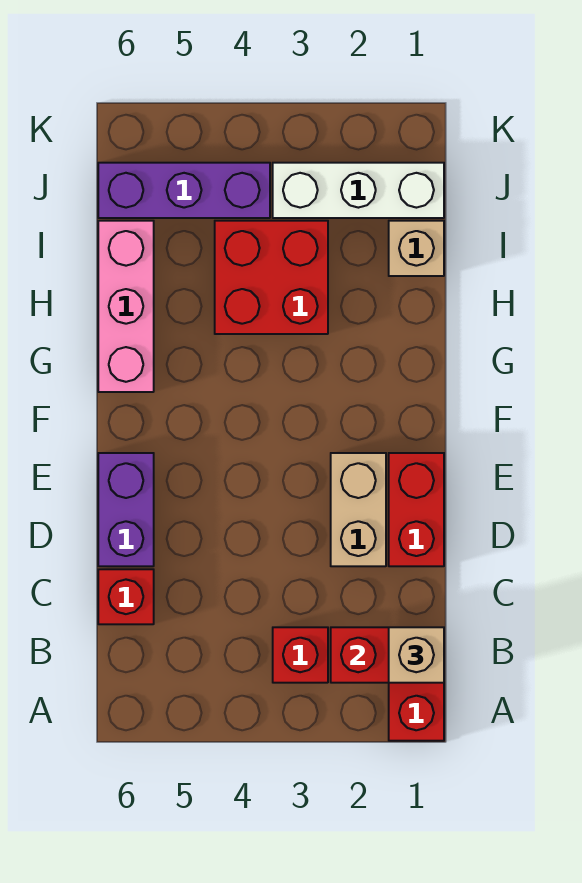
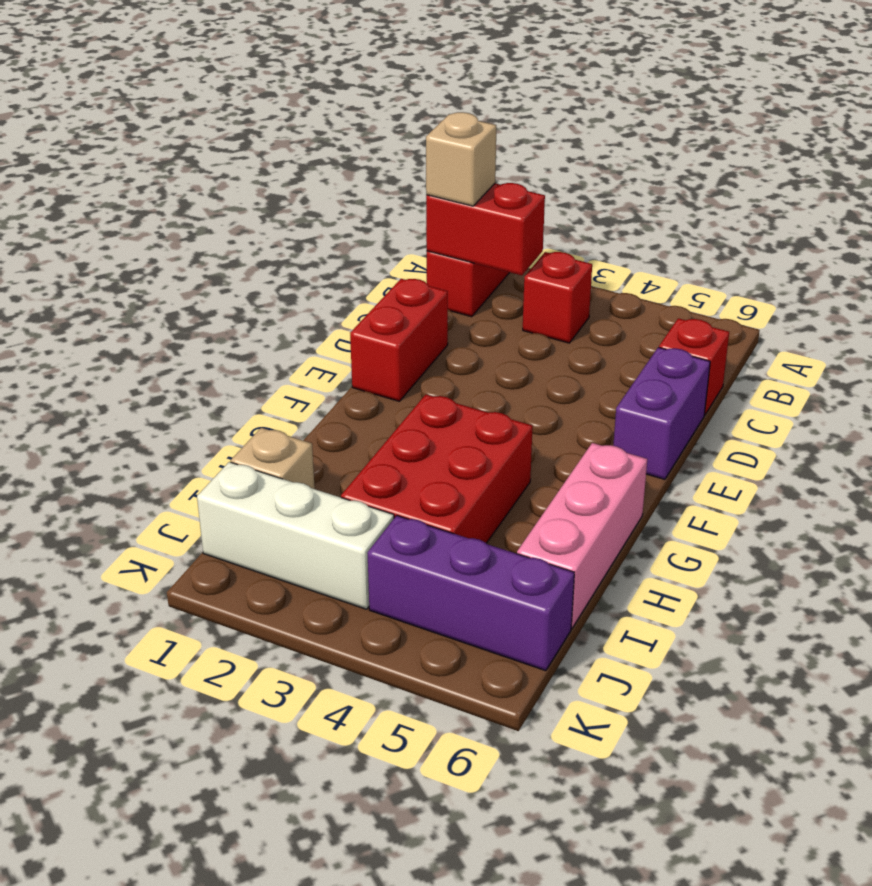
tan 1x2 brick [331,453,386,566] -> none
red 2x2 brick [215,221,328,334] -> red 2x3 brick [341,395,533,543]

